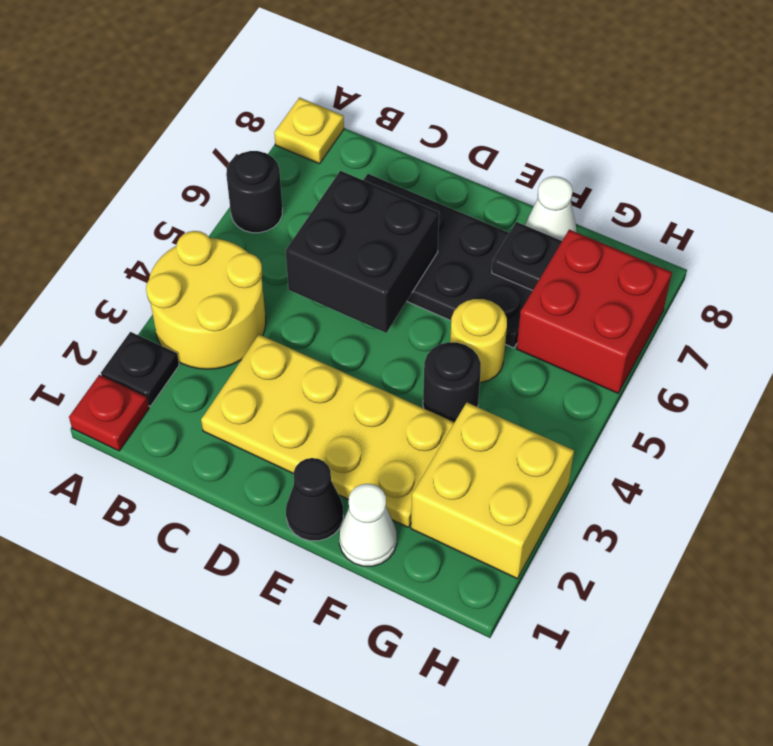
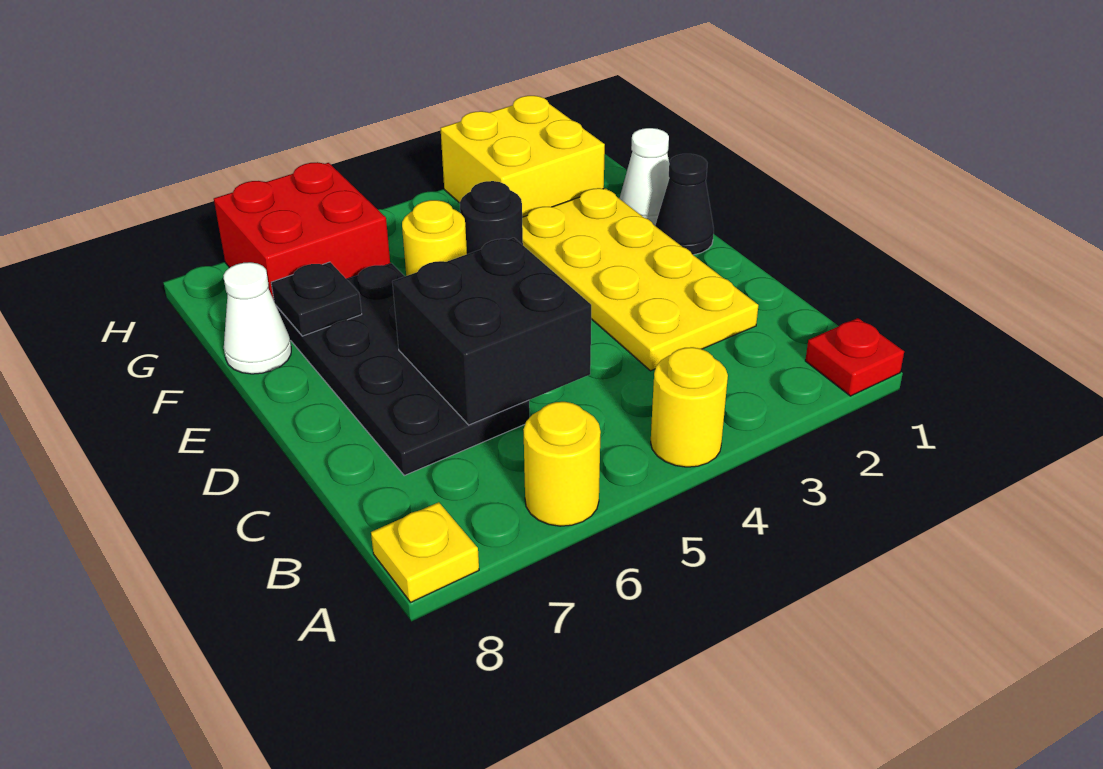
black 1x1 plate [101,332,179,406] -> none
yellow 2x2 round brick [146,231,266,369] -> yellow 1x1 round brick [651,347,728,467]
black 1x1 round brick [226,151,283,233] -> yellow 1x1 round brick [523,402,601,526]

